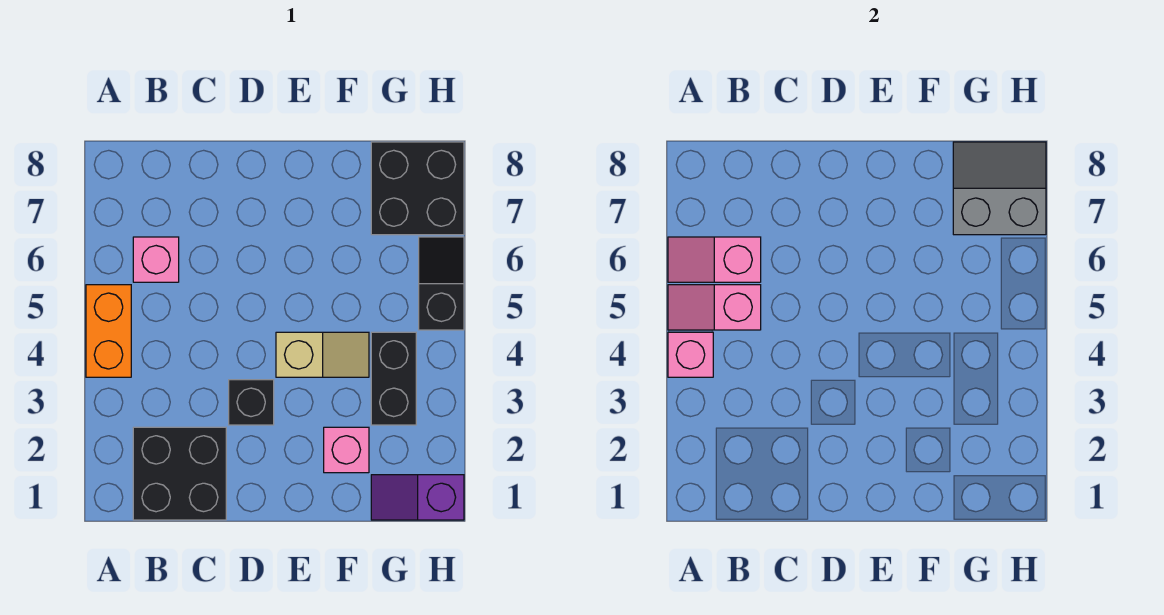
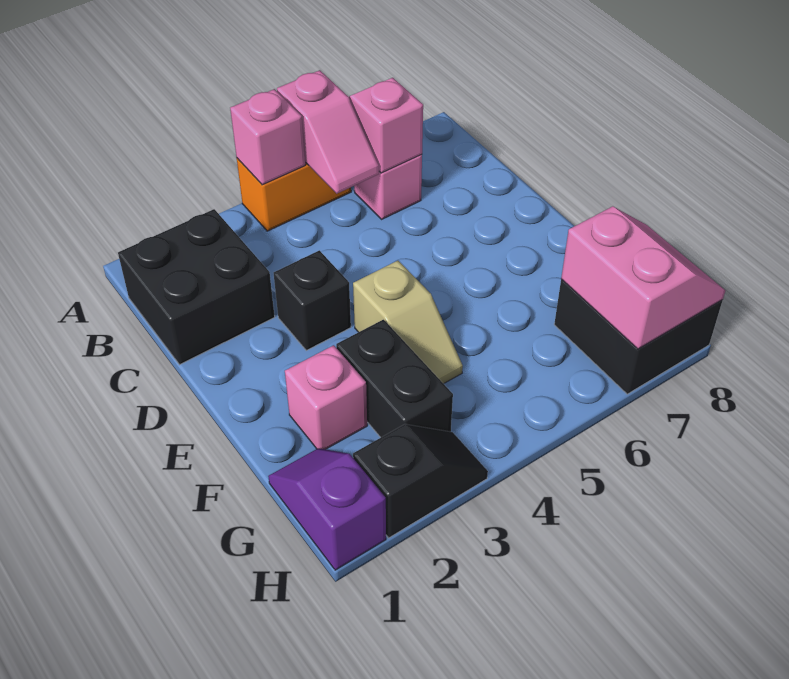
pink 1x2 slope [668,285,761,330] -> pink 1x2 slope turned to [277,70,379,194]
black 1x2 brick [371,332,416,425] -> black 1x2 brick turned to [336,320,453,438]
grey 2x2 slope [953,142,1046,235] -> pink 2x2 slope [561,206,725,349]
black 1x2 slope [419,237,464,330] -> black 1x2 slope moved to [353,424,488,538]

